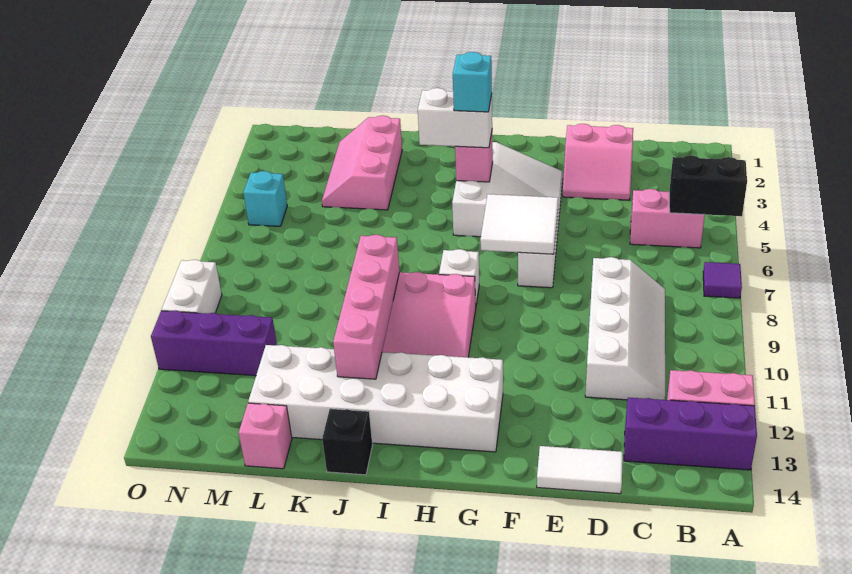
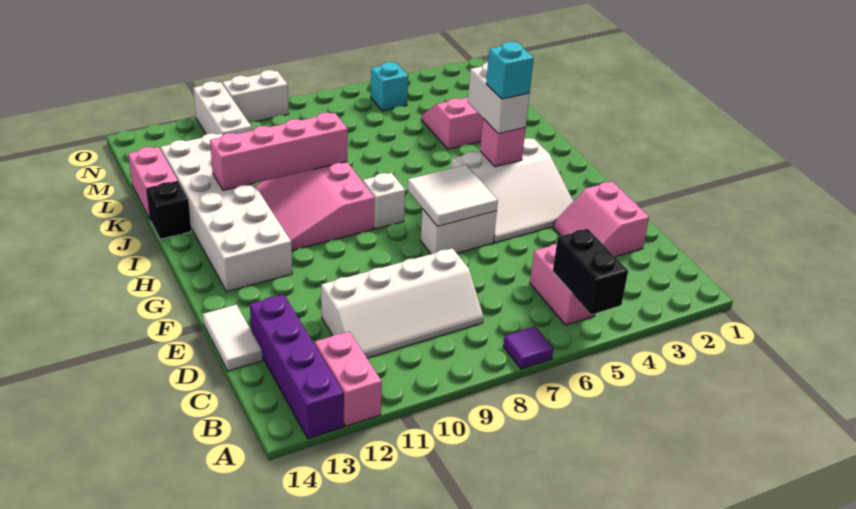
purple 1x3 brick [624,398,757,470] -> purple 1x4 brick [250,295,344,439]
pink 1x1 brick [239,403,292,469] -> pink 1x2 brick [128,147,178,219]
purple 1x3 brick [151,310,277,376] -> white 1x3 brick [193,81,252,135]

